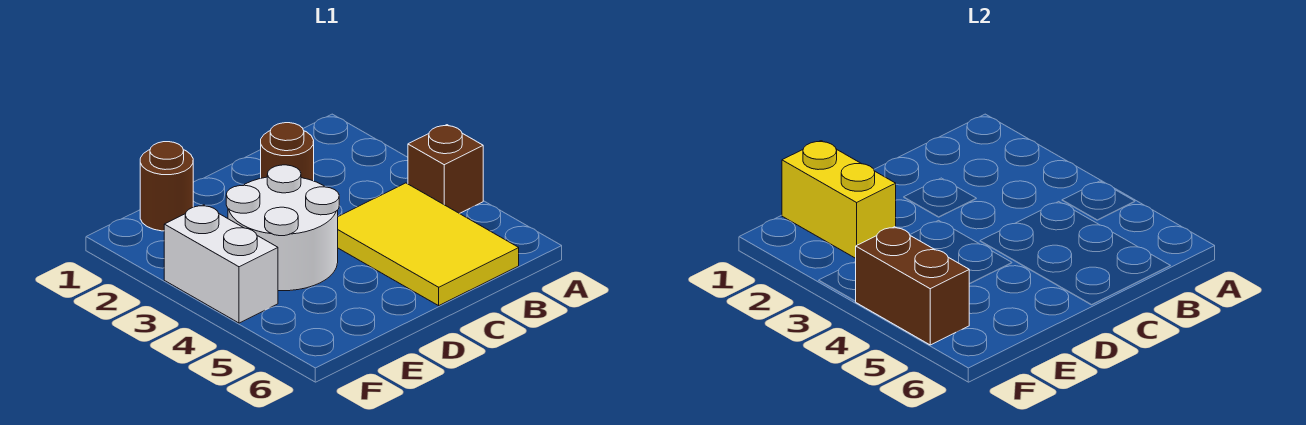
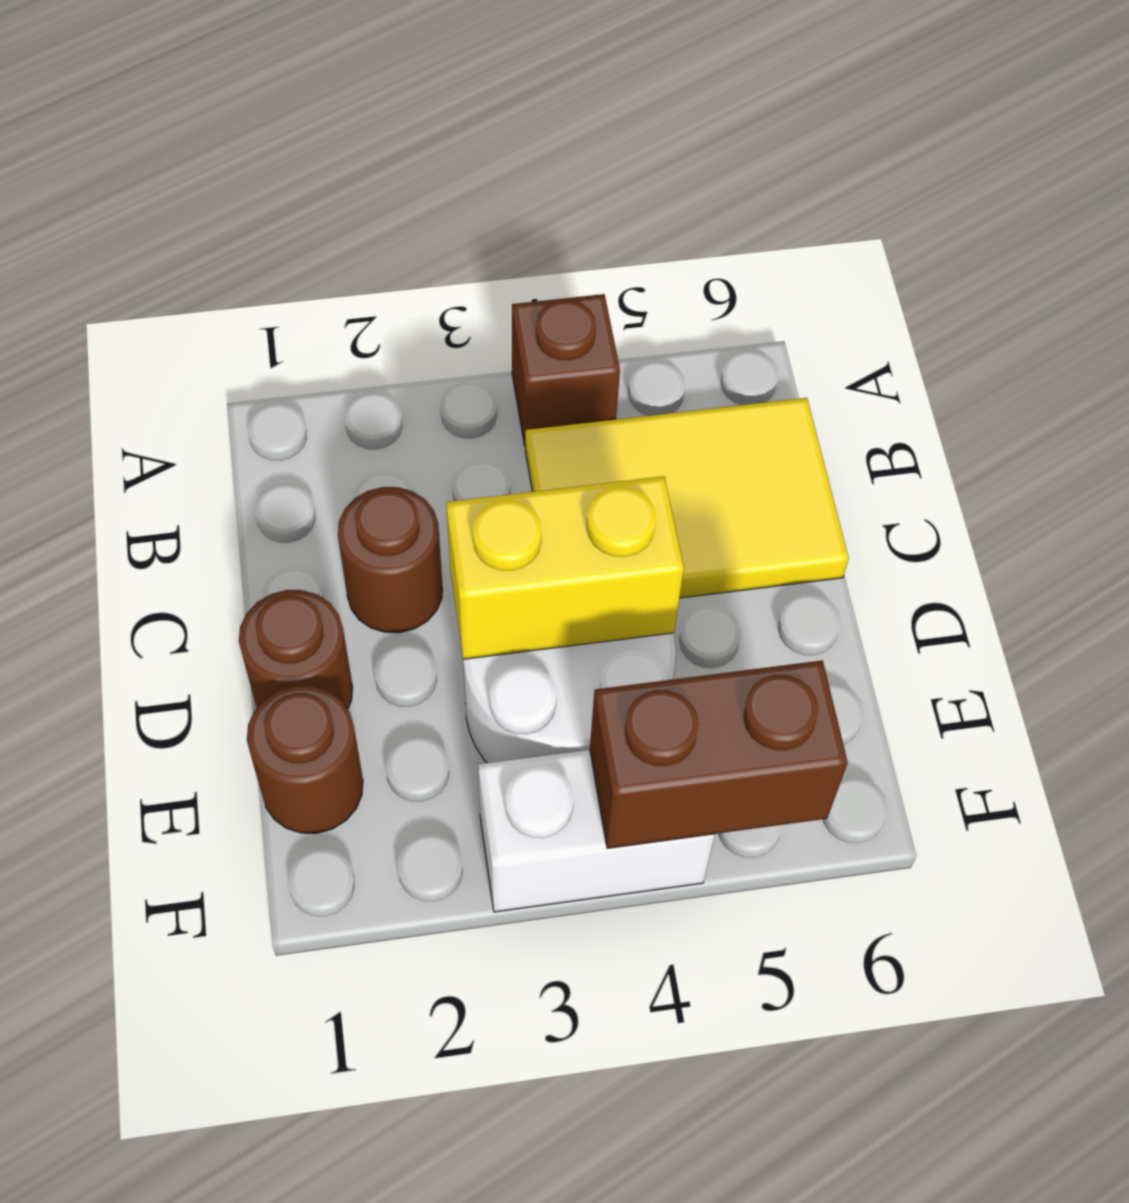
none -> brown 1x1 round brick [239,590,353,709]
yellow 1x2 brick [782,141,896,258] -> yellow 1x2 brick moved to [446,476,684,659]

